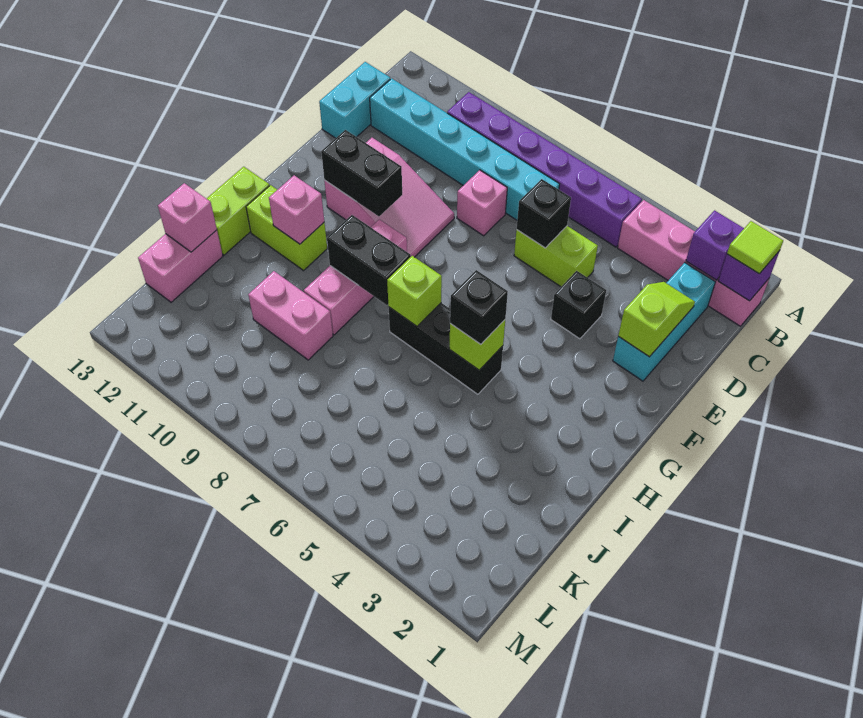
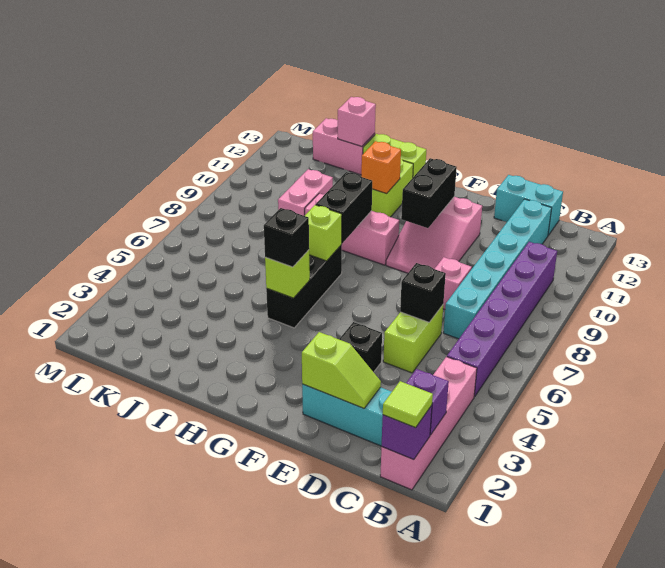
pink 1x1 brick [269,175,324,244] -> orange 1x1 brick [361,141,401,194]

